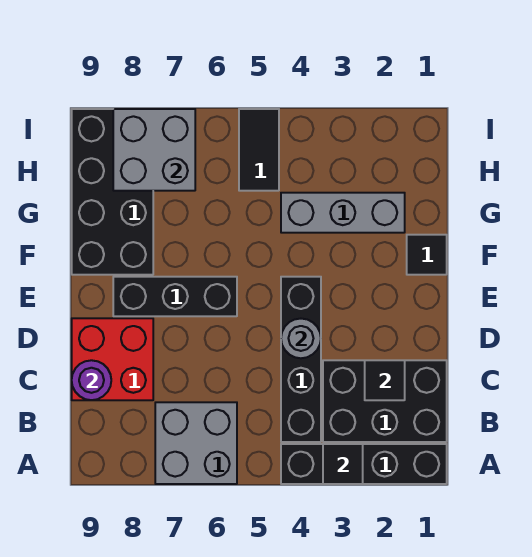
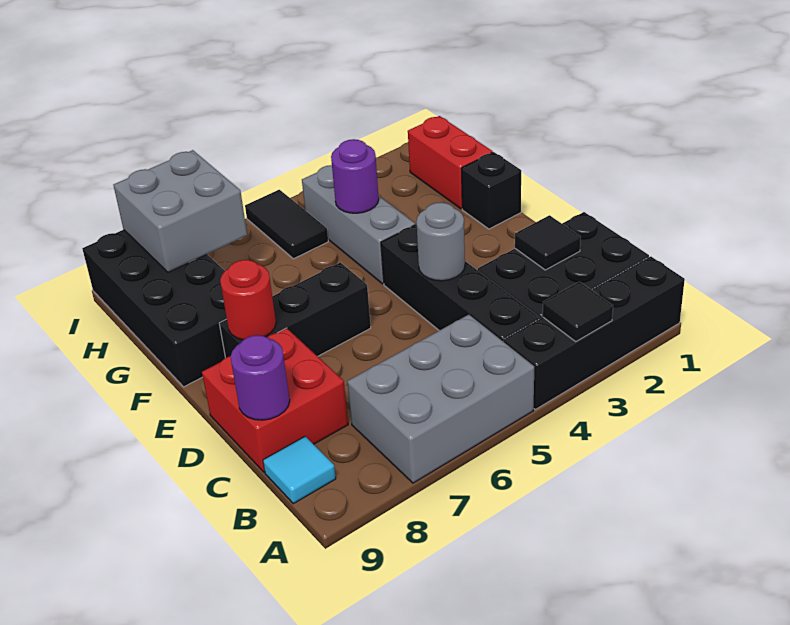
grey 2x2 brick [155,402,237,484] -> grey 2x3 brick [347,315,534,483]
none -> cyan 1x1 tile [263,436,336,504]
none -> red 1x1 round brick [220,260,276,340]
black 1x1 tile [407,235,447,275] -> black 1x1 brick [461,152,521,229]
none -> red 1x2 brick [408,116,493,209]
grey 1x3 brick [281,193,405,233] -> grey 1x3 brick turned to [302,165,415,284]
none -> purple 1x1 round brick [331,139,379,213]

